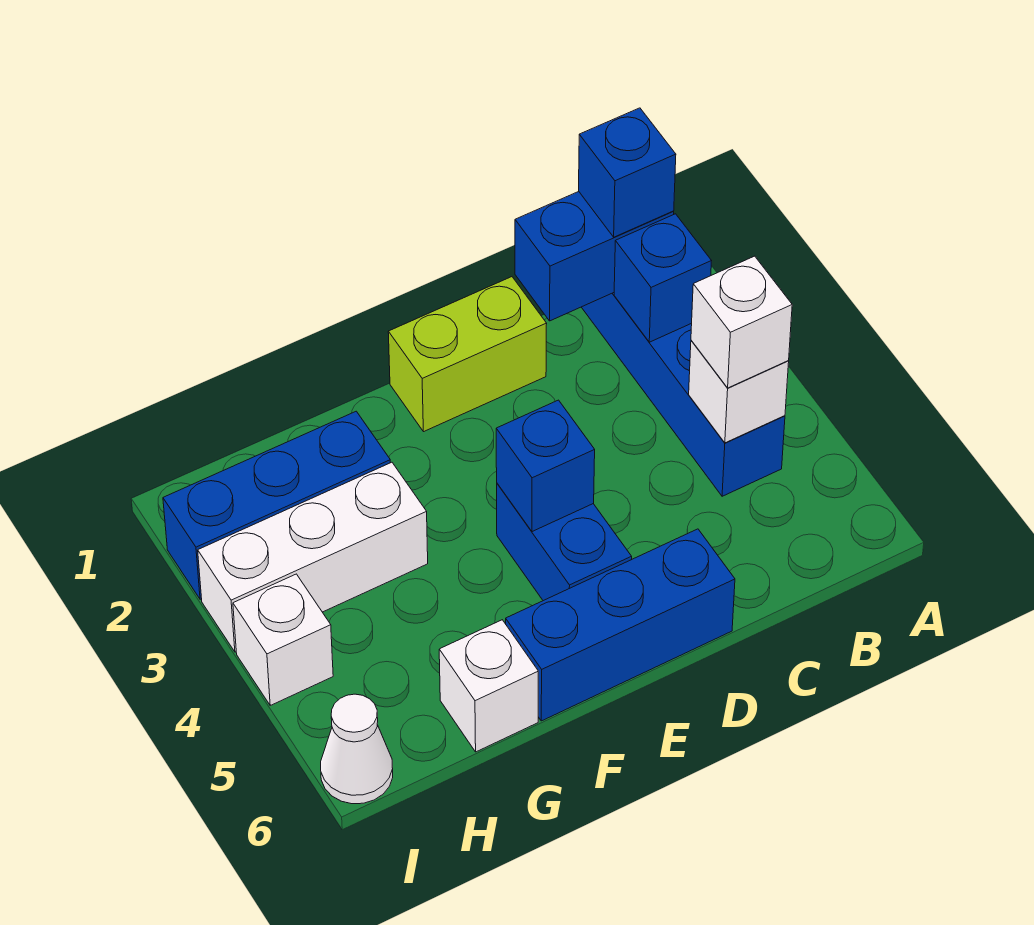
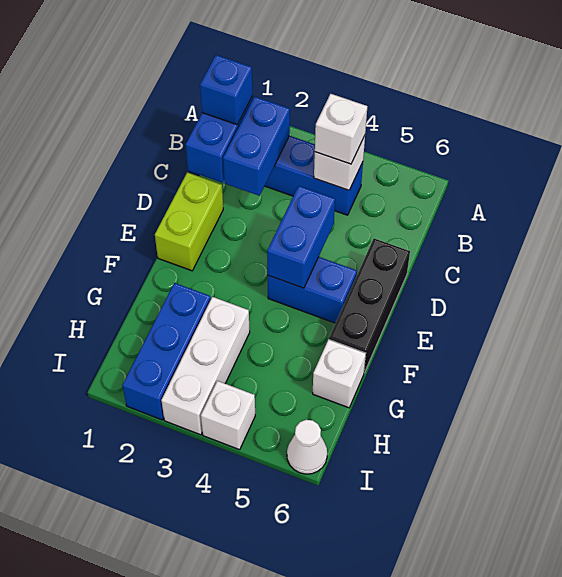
blue 1x1 brick [614,214,711,342] -> blue 1x2 brick [223,97,290,196]
blue 1x3 brick [506,529,735,721] -> black 1x3 brick [329,239,410,373]
blue 1x1 brick [496,400,595,532] -> blue 1x2 brick [267,186,335,288]

